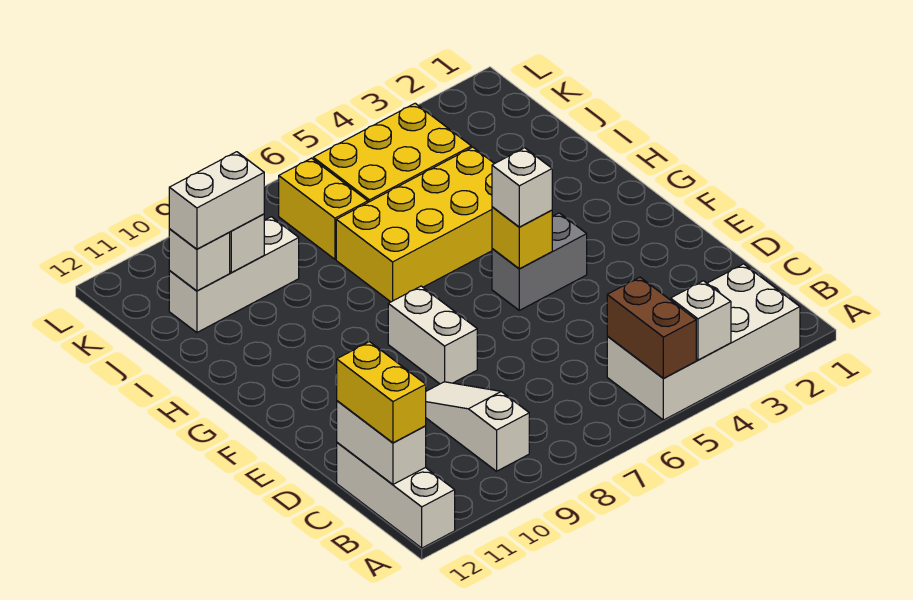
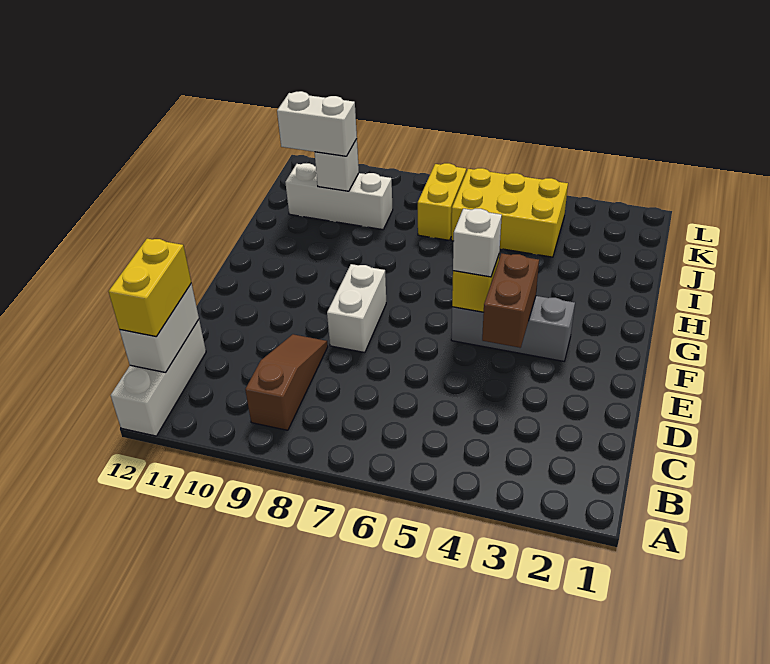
white 2x4 brick [607,264,800,420] -> none
white 1x1 brick [671,281,731,360] -> none
brown 1x2 brick [607,277,696,379] -> brown 1x2 brick moved to [482,253,539,348]
white 1x3 slope [426,382,529,471] -> brown 1x3 slope [245,334,328,430]
grey 1x2 brick [492,213,587,310] -> grey 1x3 brick [451,296,575,361]
yellow 2x4 brick [336,147,494,302] -> none
white 1x1 brick [169,229,230,291] -> none

